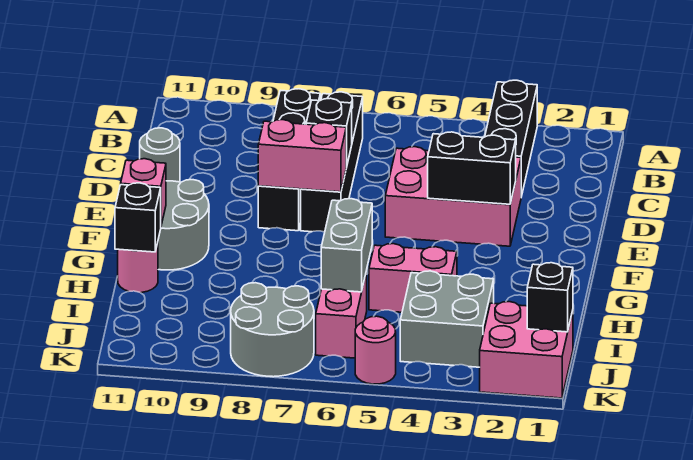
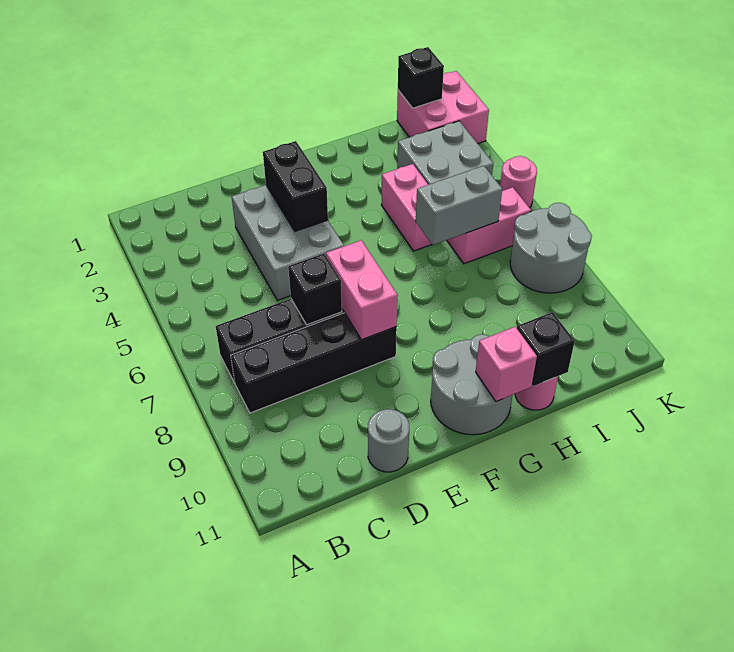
black 1x3 brick [485,80,537,197] -> none
pink 2x3 brick [385,147,521,246] -> grey 2x3 brick [232,185,344,300]

